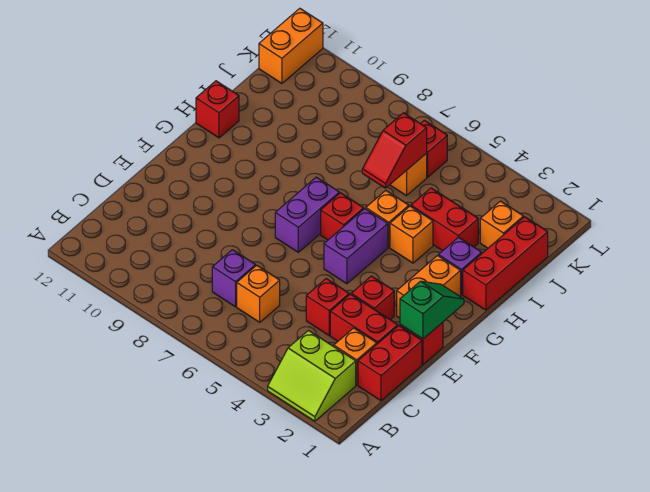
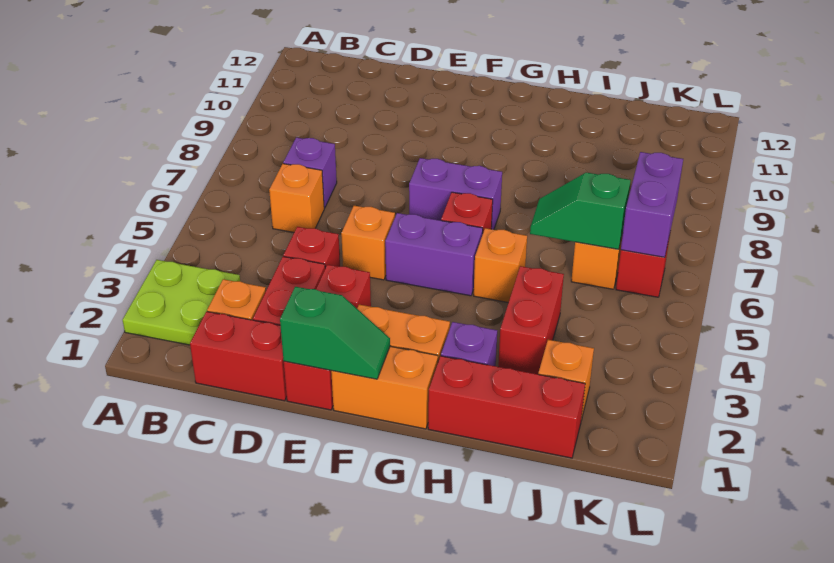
lime 2x2 slope [268,331,356,421] -> lime 2x2 plate [123,260,240,345]
orange 1x1 brick [390,206,433,263] -> orange 1x1 brick moved to [341,206,395,280]
red 1x1 brick [196,81,239,138] -> none
red 1x2 slope [362,113,427,188] -> green 1x2 slope [530,172,631,249]
none -> purple 1x2 brick [621,152,683,257]
orange 1x2 brick [259,8,323,83] -> orange 1x2 brick moved to [331,346,438,429]

